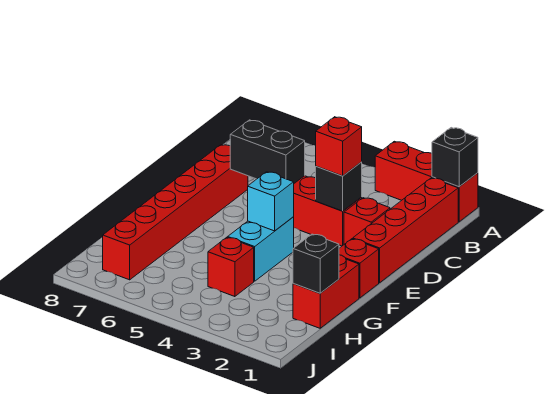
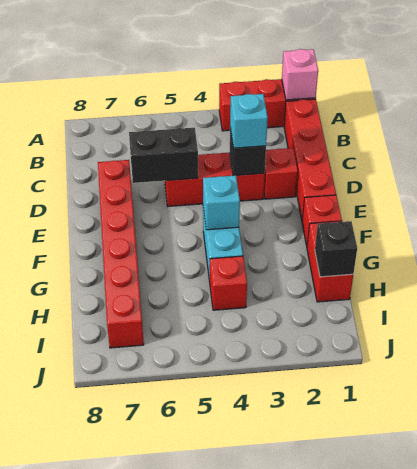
black 1x1 brick [432,128,478,187] -> pink 1x1 brick [282,49,318,100]
red 1x1 brick [316,117,362,176] -> cyan 1x1 brick [230,94,268,148]

